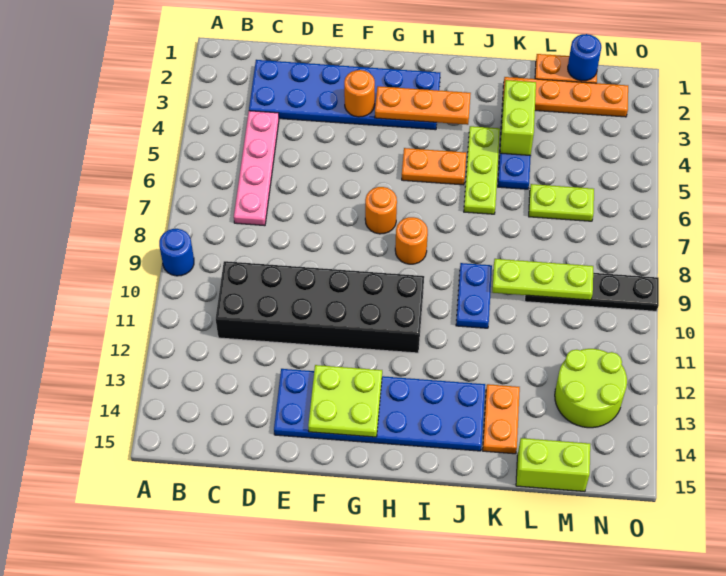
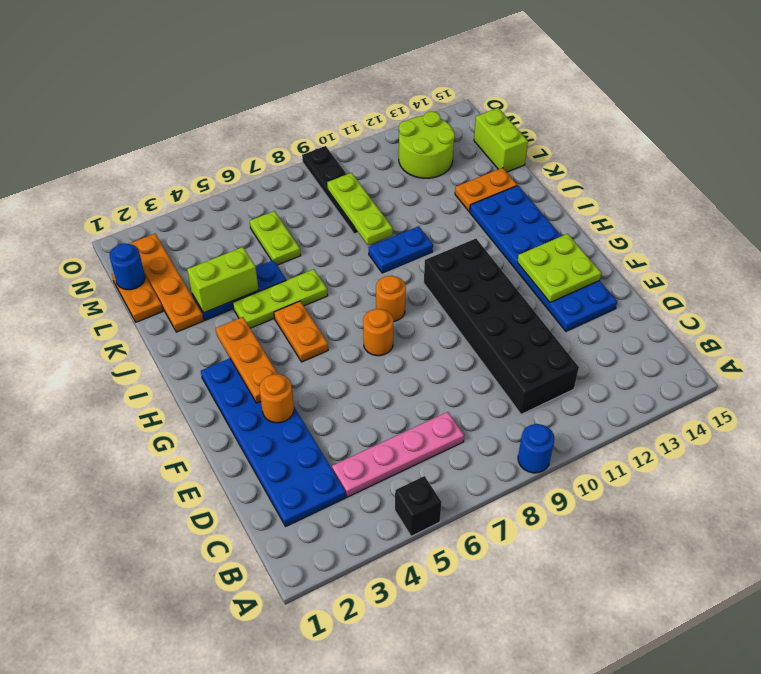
none -> black 1x1 brick [395,476,442,536]

